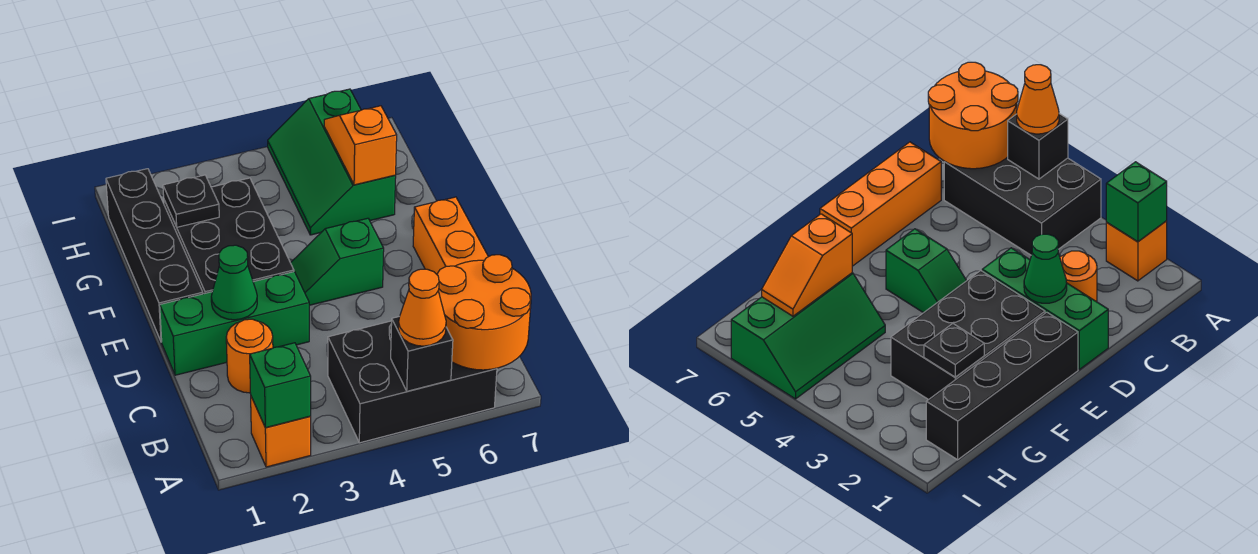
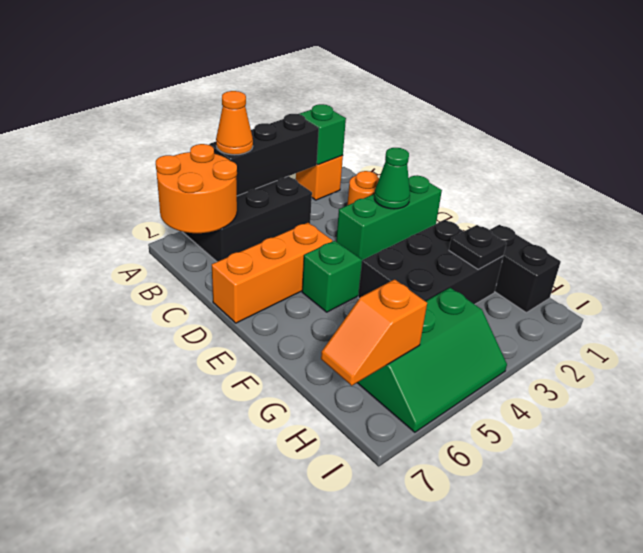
black 1x1 brick [391,316,453,391] -> black 1x3 brick [209,114,319,196]
orange 1x3 brick [413,197,488,274] -> orange 1x3 brick turned to [212,223,332,323]
black 1x4 brick [106,169,203,342] -> black 1x2 brick [490,225,561,313]
black 2x3 brick [164,178,294,294] -> black 2x3 brick turned to [358,220,503,304]
green 2x3 slope [268,89,396,235] -> green 2x3 slope turned to [358,288,507,432]
orange 1x2 slope [324,106,397,185] -> orange 1x2 slope turned to [321,279,427,386]

